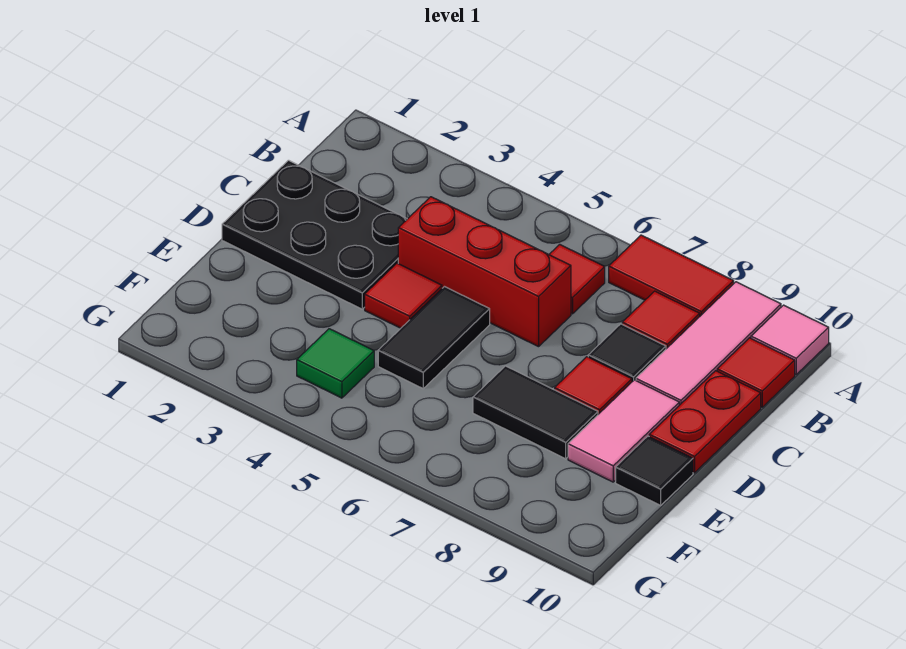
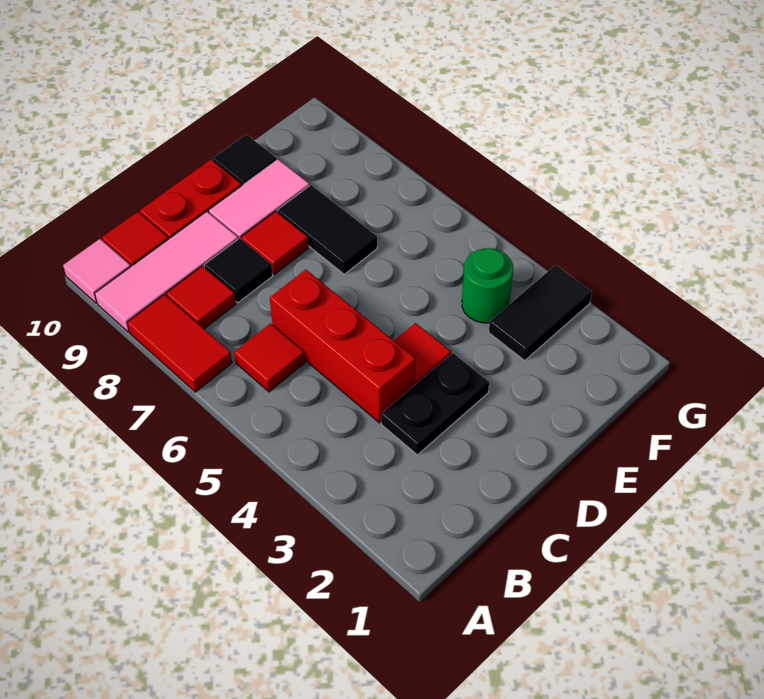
black 2x3 plate [222,160,407,309] -> black 1x2 plate [381,353,489,455]
black 1x2 tile [378,287,490,388] -> black 1x2 tile moved to [489,265,592,360]
green 1x1 tile [297,329,374,398] -> green 1x1 round brick [462,248,513,323]

